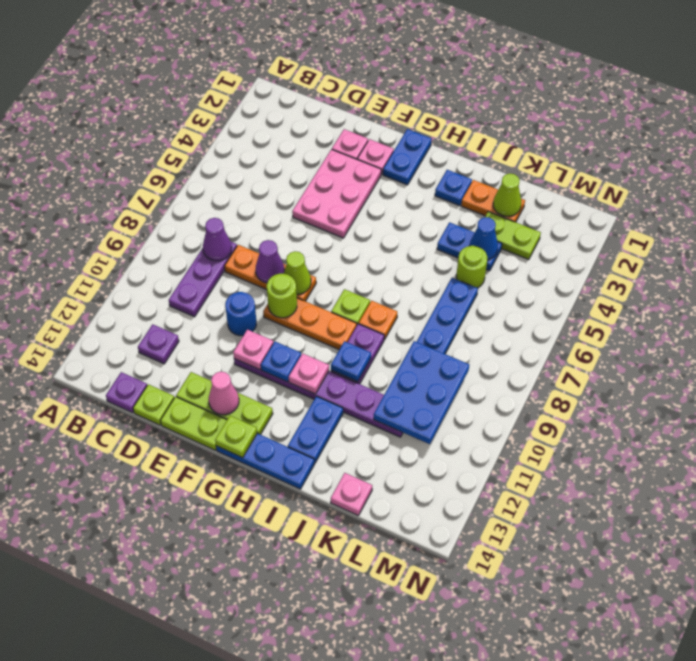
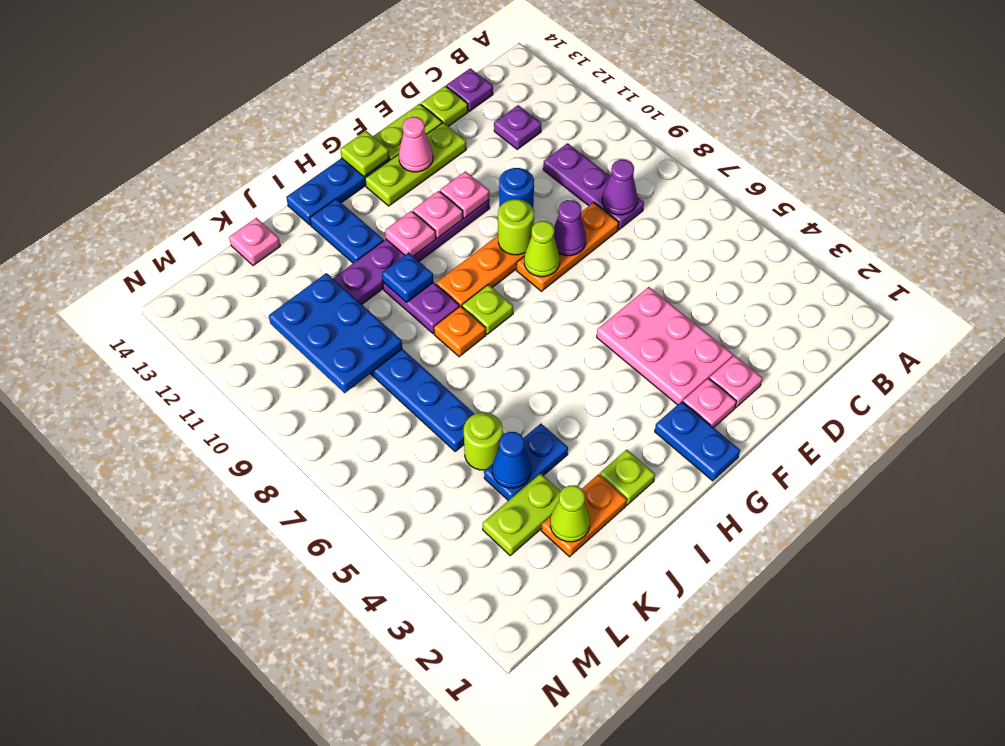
blue 1x1 plate [261,342,301,382] -> pink 1x1 plate [413,191,463,238]
blue 1x1 plate [435,170,472,206] -> lime 1x1 plate [600,450,655,505]

